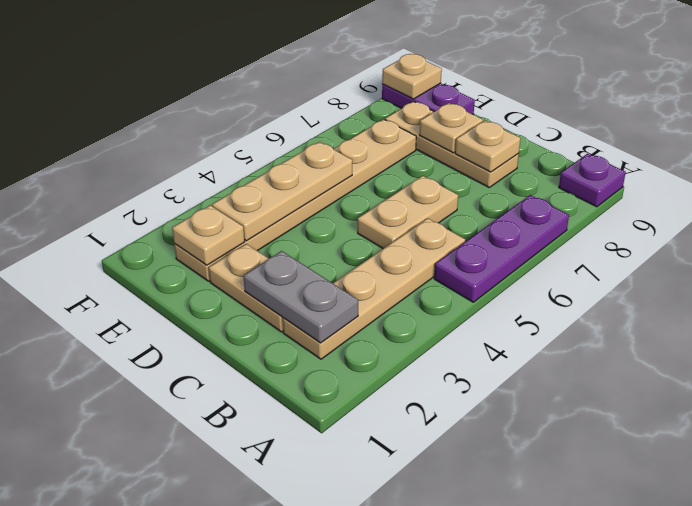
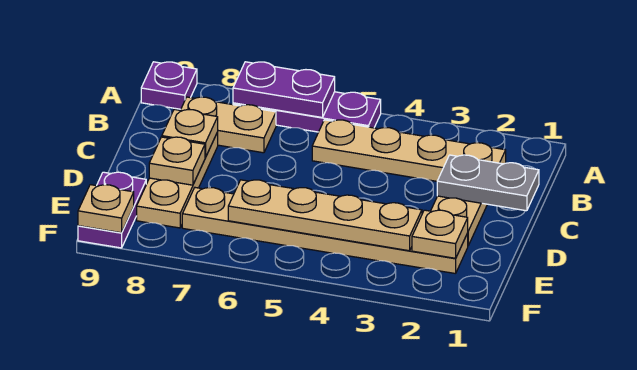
none -> purple 1x2 plate [233,62,335,118]
grey 1x2 plate [244,251,358,343] -> grey 1x2 plate turned to [437,155,539,211]
tan 1x2 plate [358,176,458,249] -> tan 1x2 plate moved to [181,97,276,153]
tan 1x3 plate [212,142,352,241] -> tan 1x4 plate [228,180,422,251]

